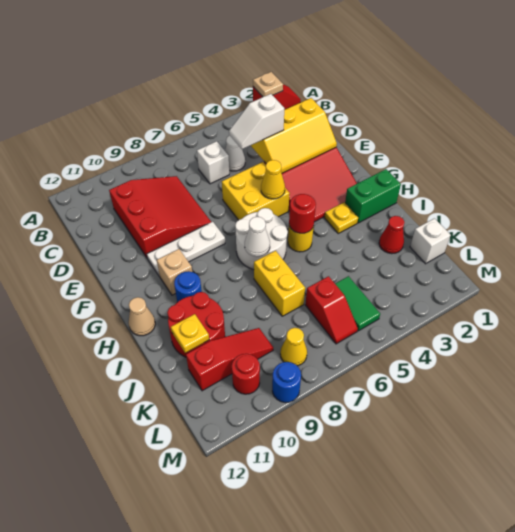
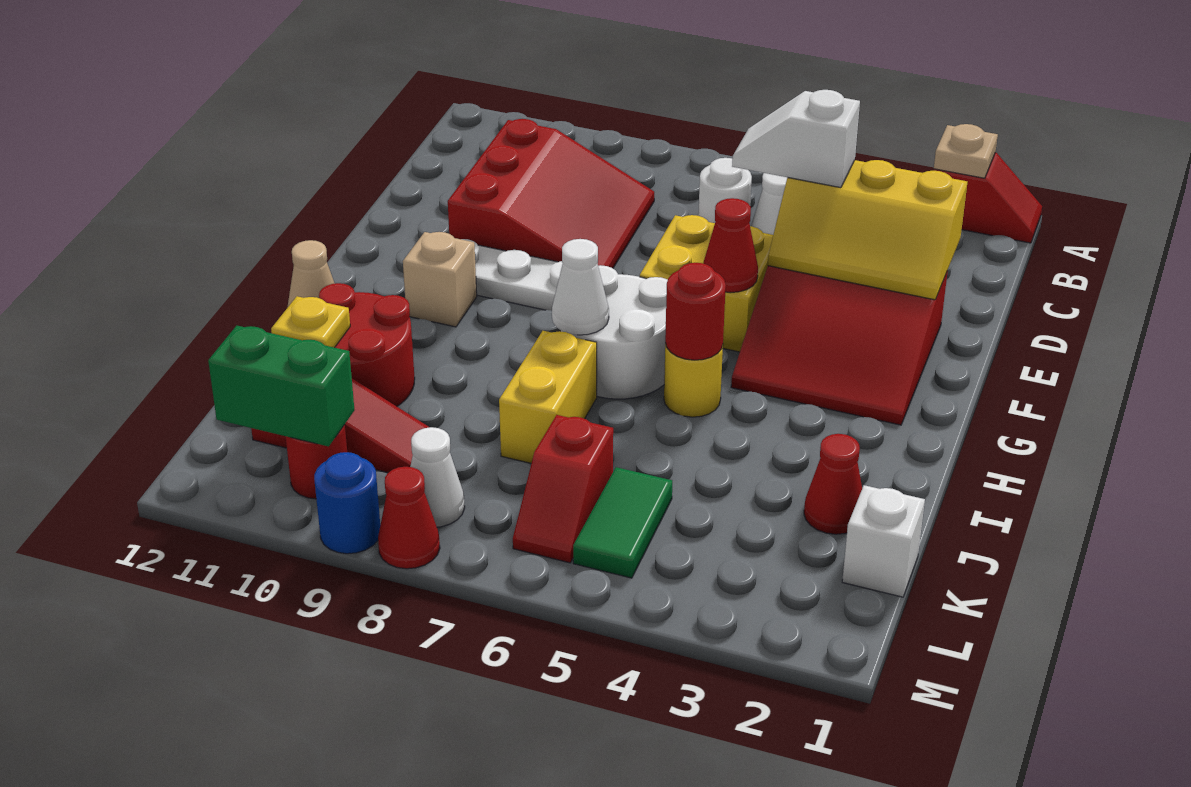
white 1x1 brick [197,141,229,184] -> white 1x1 round brick [698,158,752,223]
yellow 1x1 cone [261,160,285,199] -> red 1x1 cone [703,198,758,293]
green 1x2 brick [345,169,401,223] -> green 1x2 brick moved to [208,326,354,446]
yellow 1x1 plate [324,202,358,233] -> none
blue 1x1 round brick [174,271,202,302] -> none
yellow 1x1 cone [280,328,307,366] -> white 1x1 cone [410,427,465,527]
none -> red 1x1 cone [378,467,440,569]

